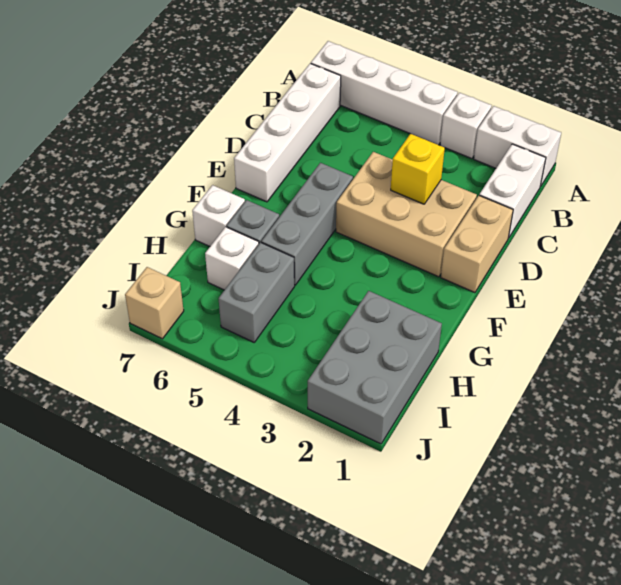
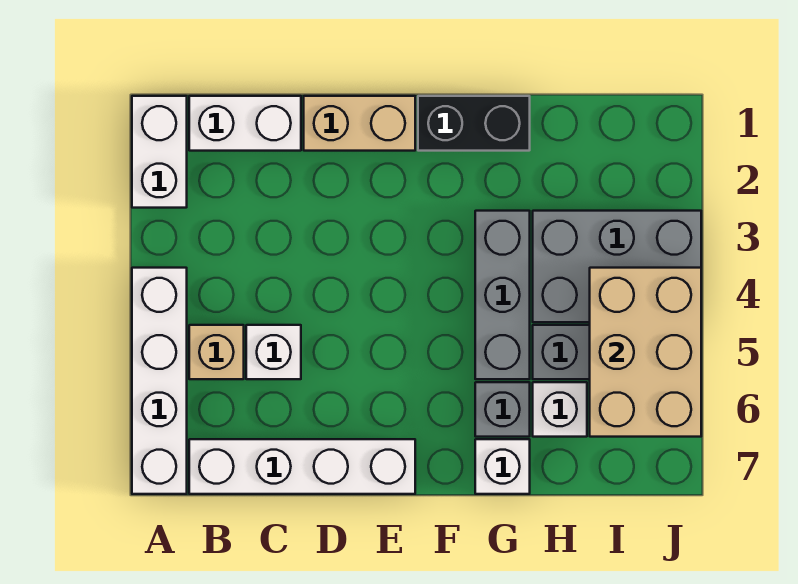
white 1x1 brick [440,93,492,159] -> white 1x1 brick moved to [246,325,301,379]
tan 2x3 brick [336,152,477,277] -> tan 2x3 brick moved to [590,268,701,437]
yellow 1x1 brick [391,134,445,204] -> none
grey 1x3 brick [261,163,353,285] -> grey 1x3 brick turned to [475,211,530,379]
none -> black 1x2 brick [418,96,530,151]
grey 2x3 brick [308,291,442,444] -> grey 2x3 brick moved to [533,211,701,322]
tan 1x1 brick [125,267,184,339] -> tan 1x1 brick moved to [189,325,244,379]

